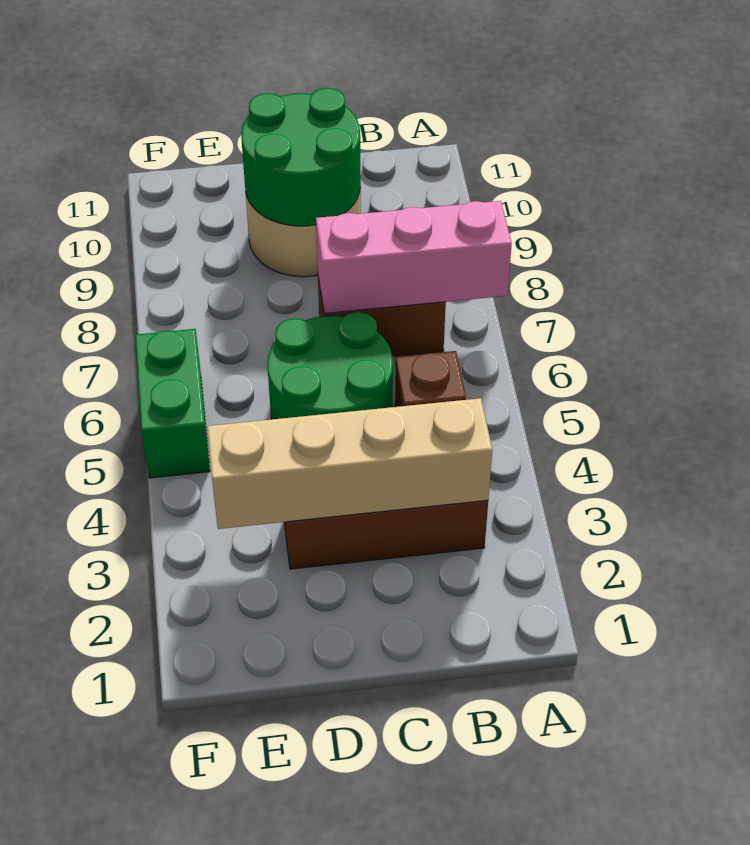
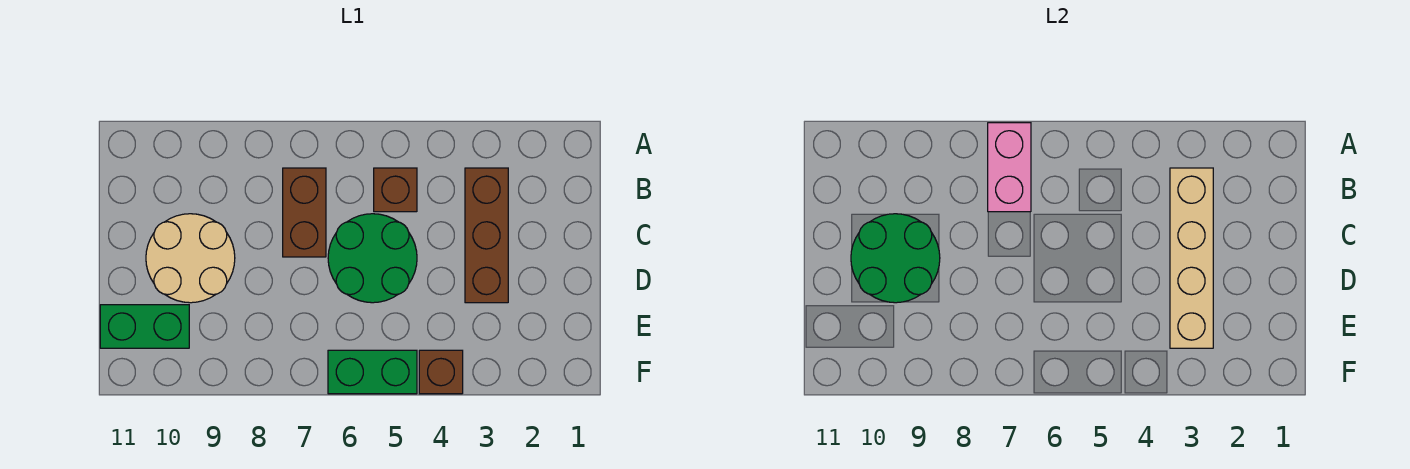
pink 1x3 brick [316,201,512,313] -> pink 1x2 brick [988,123,1031,212]
none -> green 1x2 brick [100,305,189,348]
none -> brown 1x1 brick [419,350,463,394]

